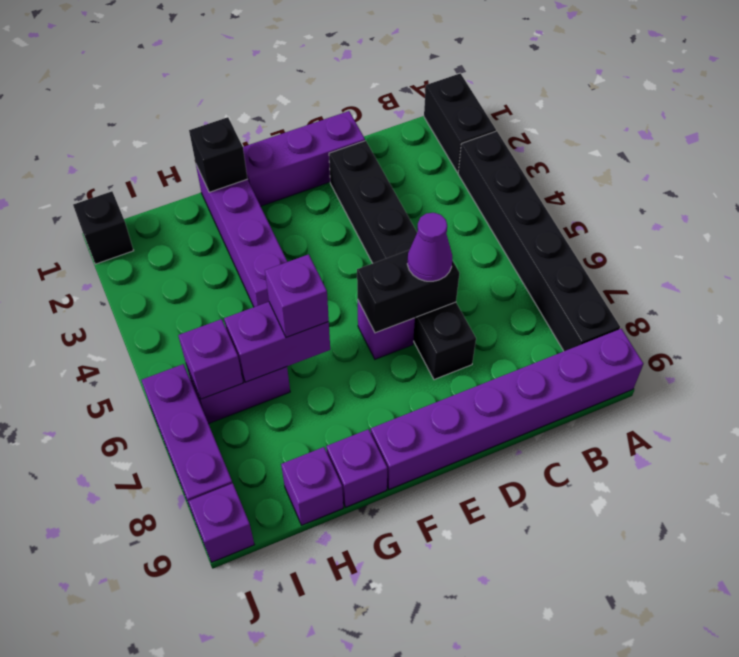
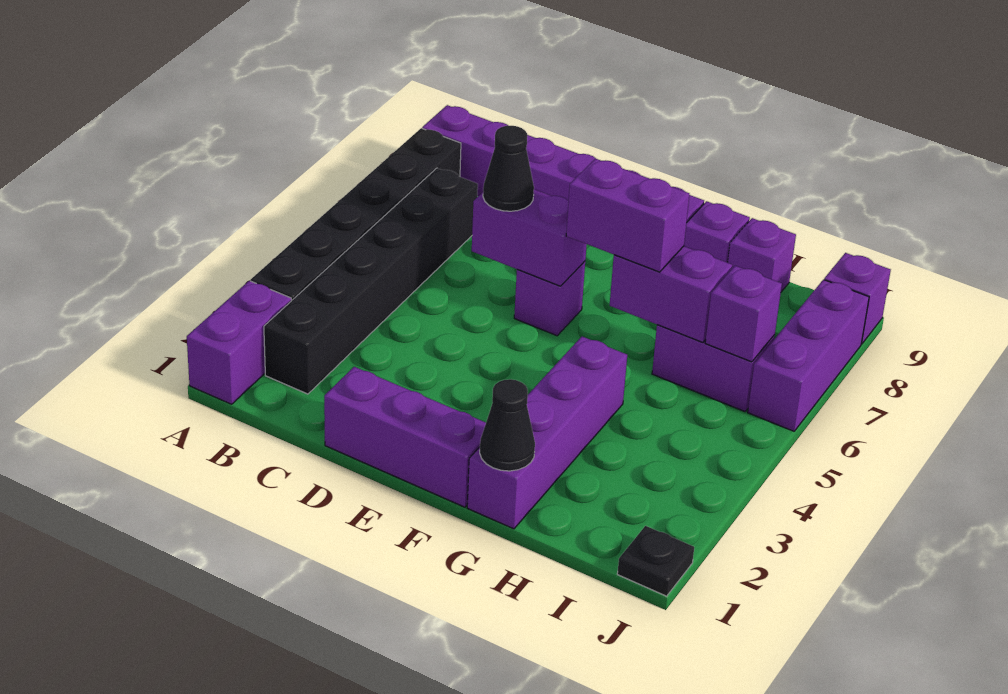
black 1x2 brick [424,73,496,172] -> purple 1x2 brick [187,281,291,404]
black 1x6 brick [329,141,476,380] -> black 1x6 brick moved to [264,168,478,394]
black 1x2 brick [357,250,459,333] -> purple 1x2 brick [472,189,587,286]
purple 1x1 cone [407,213,452,281] -> black 1x1 cone [483,126,534,211]
black 1x1 brick [189,117,247,192] -> black 1x1 cone [480,379,535,471]
purple 1x1 brick [265,254,329,337] -> purple 1x2 brick [566,159,689,272]
black 1x1 brick [73,191,134,264] -> black 1x1 plate [617,526,694,596]

